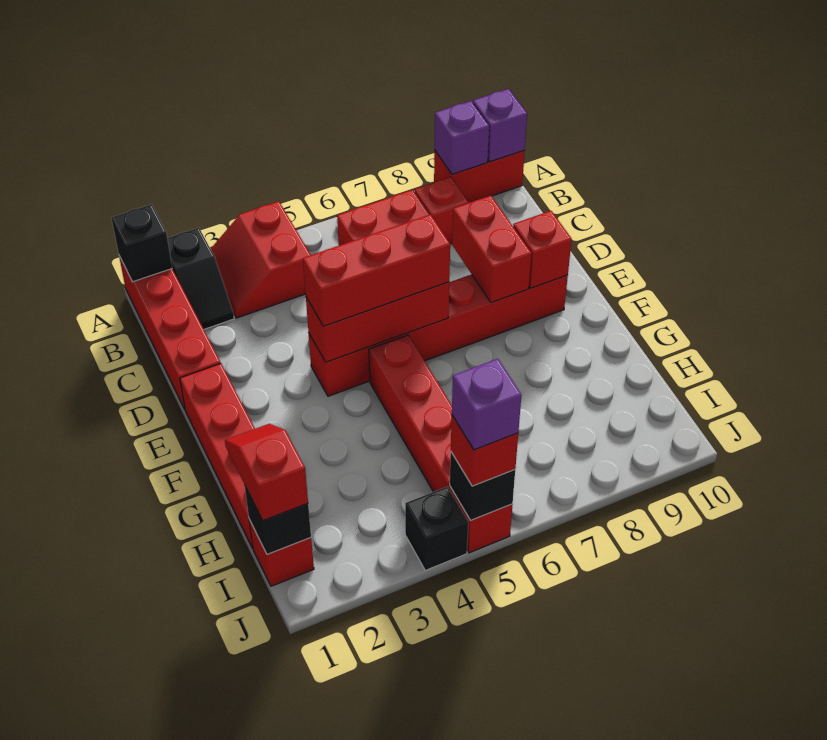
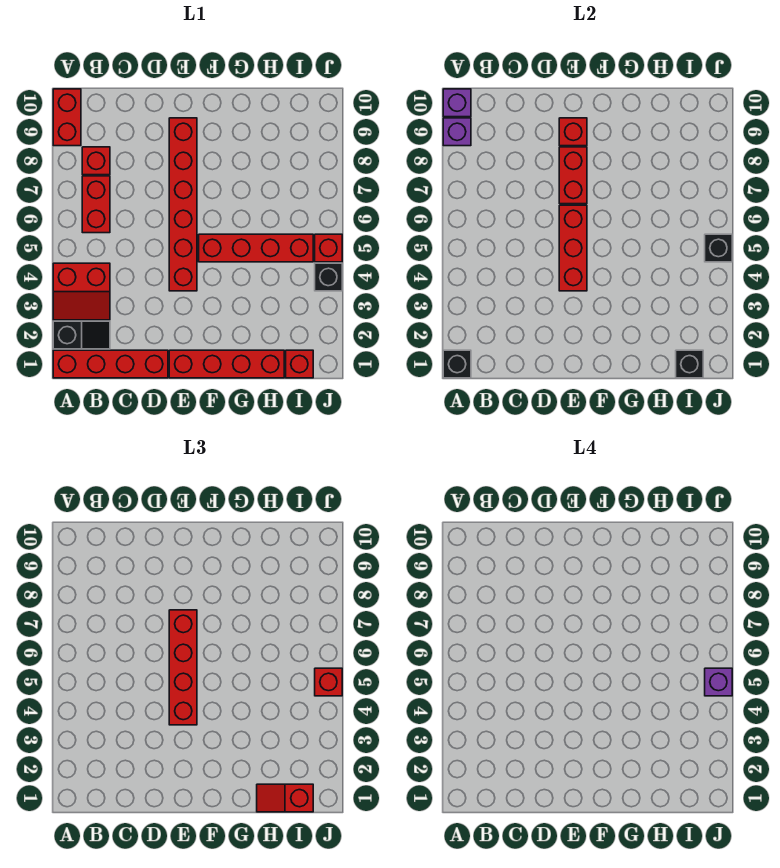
red 1x2 brick [452,195,531,302] -> red 1x2 brick turned to [559,147,587,204]
red 1x3 brick [303,214,450,326] -> red 1x4 brick [169,610,197,725]

